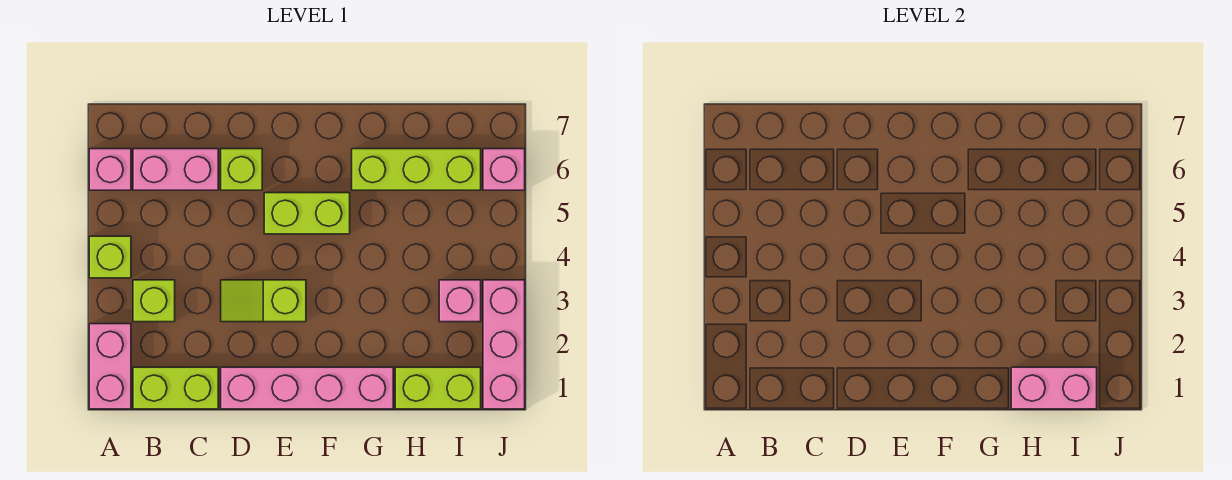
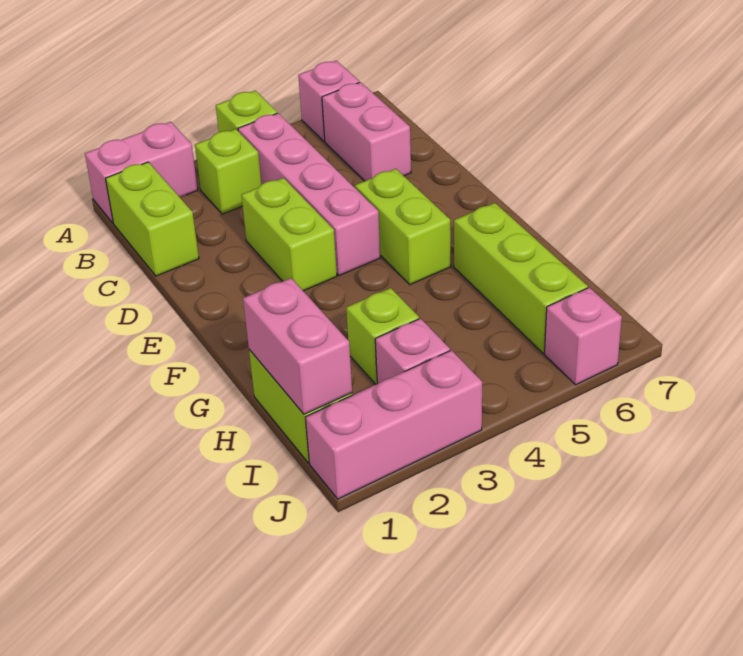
pink 1x4 brick [221,367,393,409] -> pink 1x4 brick moved to [238,113,380,276]
lime 1x2 slope [221,280,306,322] -> lime 1x2 brick [241,178,337,291]
lime 1x1 brick [221,149,262,190] -> lime 1x1 brick moved to [346,288,419,384]

